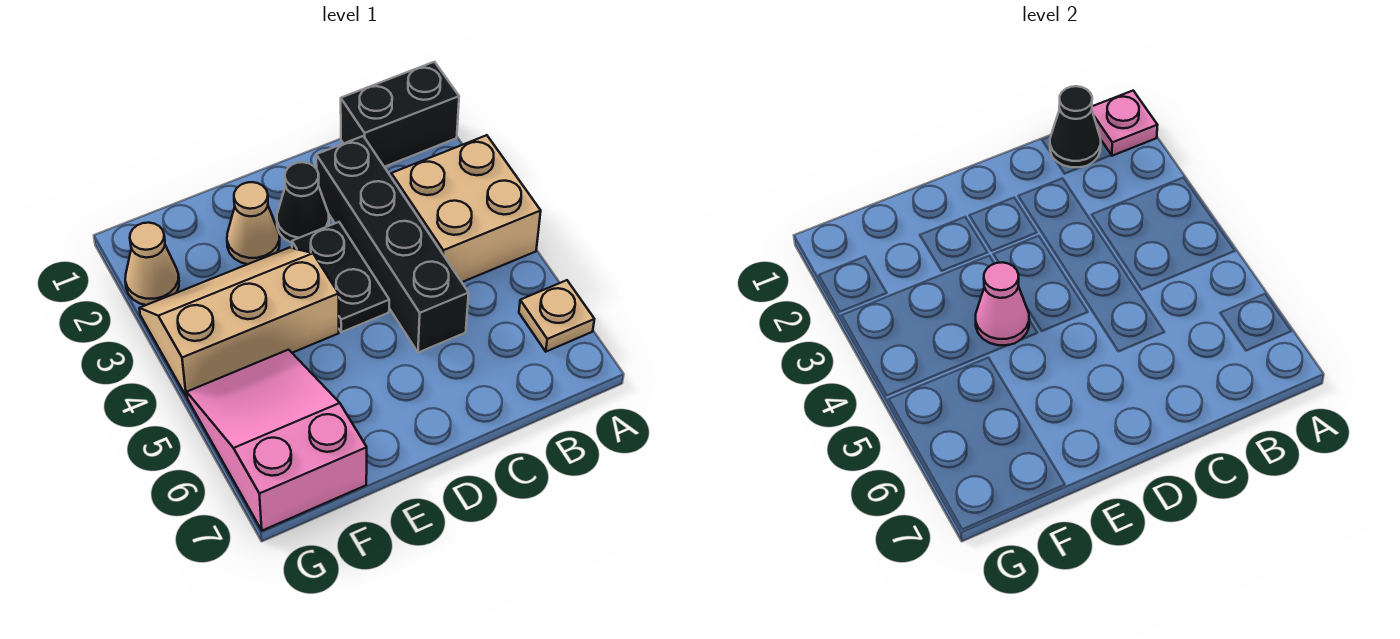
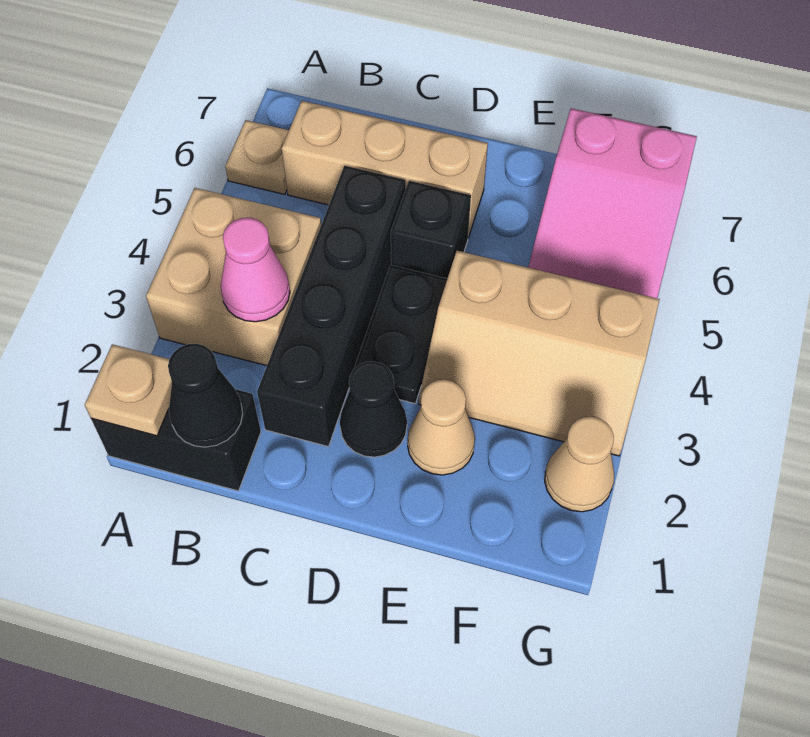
pink 1x1 plate [1092,91,1157,156] -> tan 1x1 plate [85,344,172,436]
none -> tan 1x3 brick [282,101,488,238]
none -> black 1x1 brick [391,181,471,279]
pink 1x1 cone [976,262,1029,345] -> pink 1x1 cone moved to [221,218,290,322]

